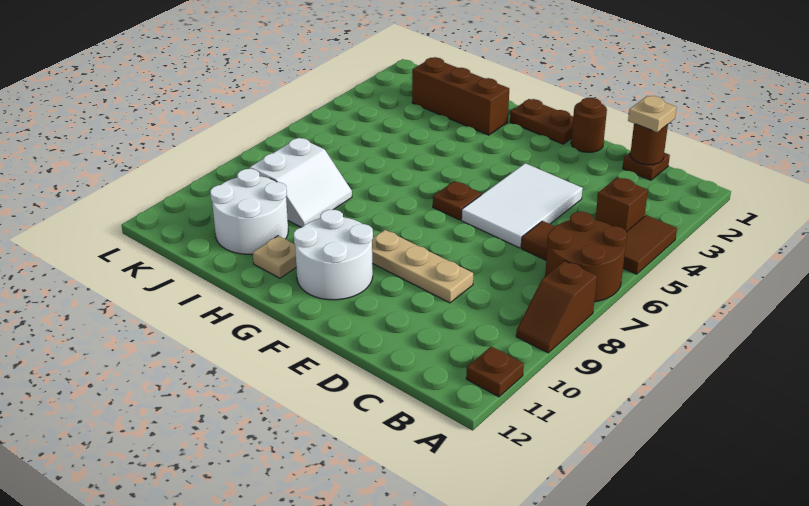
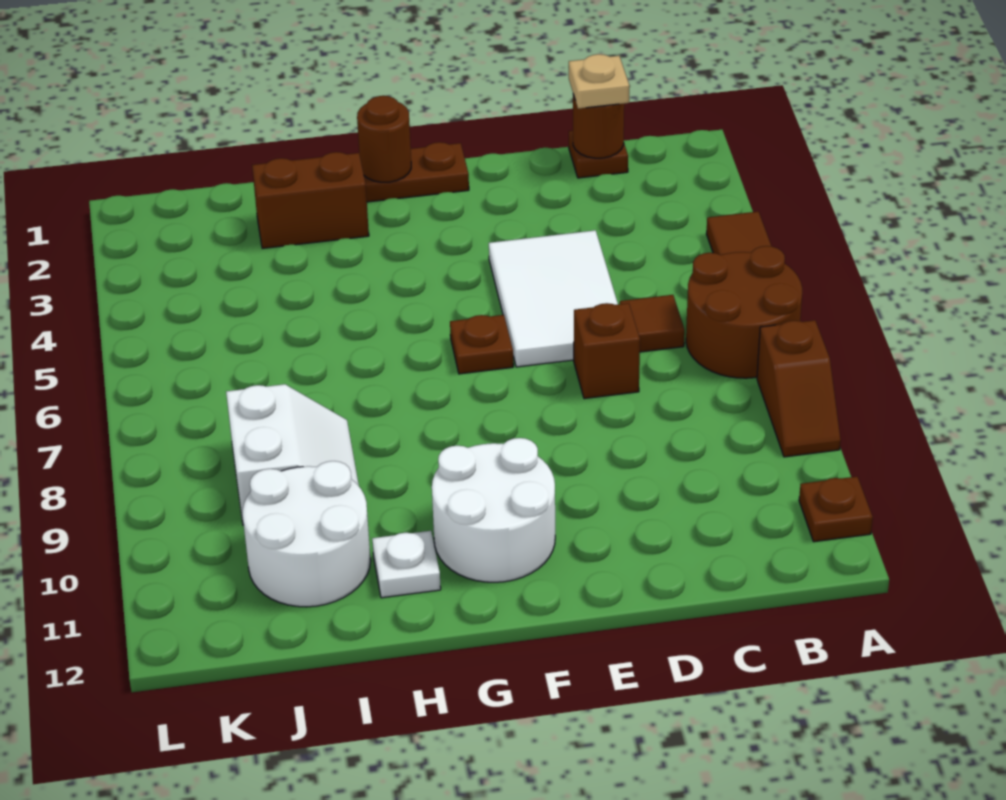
brown 1x1 brick [595,177,648,232] -> brown 1x1 brick moved to [574,303,640,399]
tan 1x3 plate [372,230,473,303] -> none
brown 1x1 round brick [571,98,607,152] -> brown 1x1 round brick moved to [357,96,411,182]
brown 1x3 brick [412,57,509,135] -> brown 1x2 brick [252,152,369,249]
tan 1x1 plate [253,236,296,278] -> white 1x1 plate [372,531,441,598]

